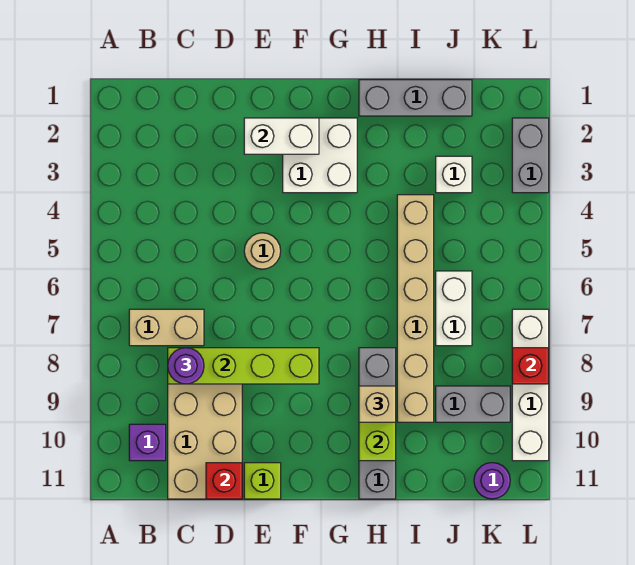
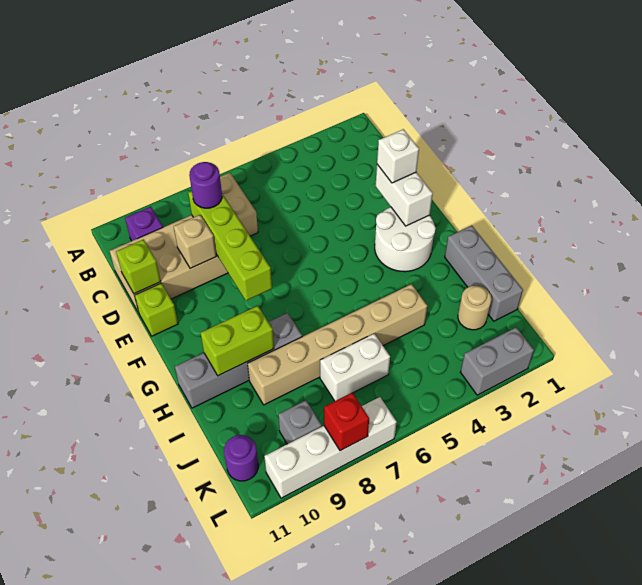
red 1x1 brick [206,463,242,499] -> lime 1x1 brick [116,239,161,294]
tan 1x1 round brick [244,233,281,269] -> tan 1x1 round brick moved to [458,286,491,330]
white 2x2 brick [283,118,357,193] -> white 2x2 round brick [375,207,436,272]
tan 1x1 brick [359,386,396,422] -> tan 1x1 brick moved to [174,215,216,268]
white 1x1 brick [436,156,472,193] -> white 1x1 brick moved to [377,129,419,183]
grey 1x2 brick [436,386,510,422] -> grey 1x1 brick [278,400,322,444]

